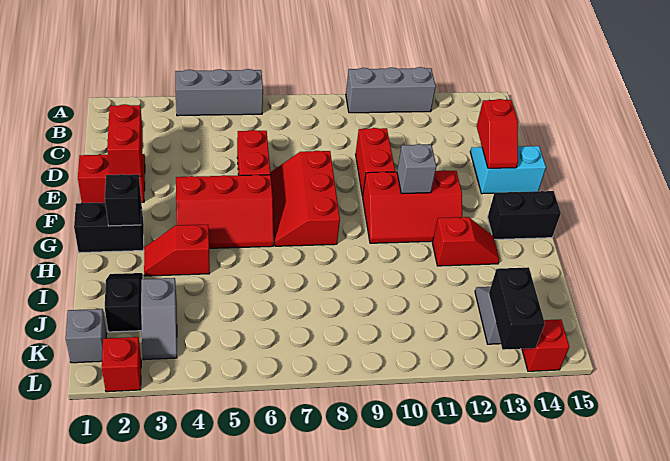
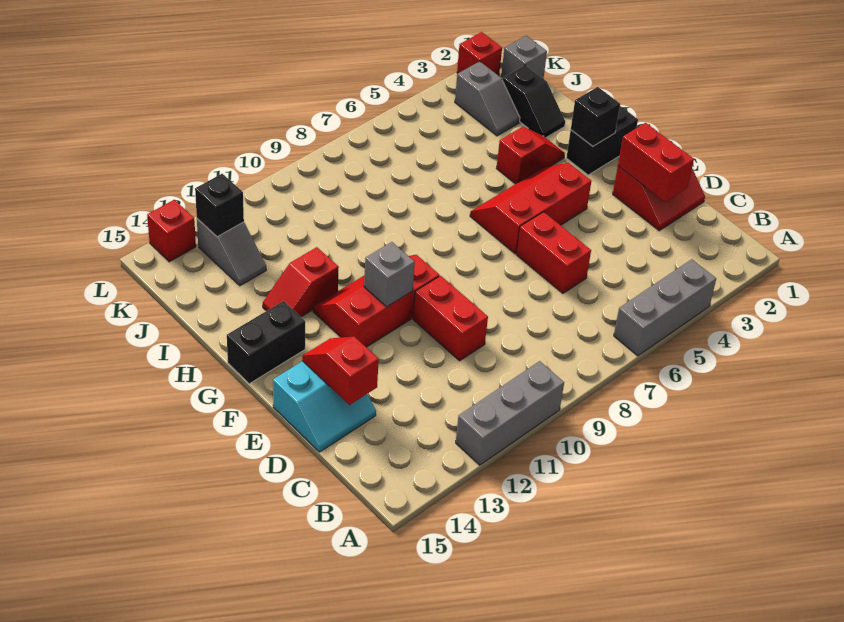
red 2x3 slope [270,151,340,246] -> none
grey 1x2 slope [141,278,177,360] -> grey 1x2 slope turned to [455,61,520,136]
black 1x2 brick [489,267,545,350] -> black 1x1 brick [195,174,244,237]

